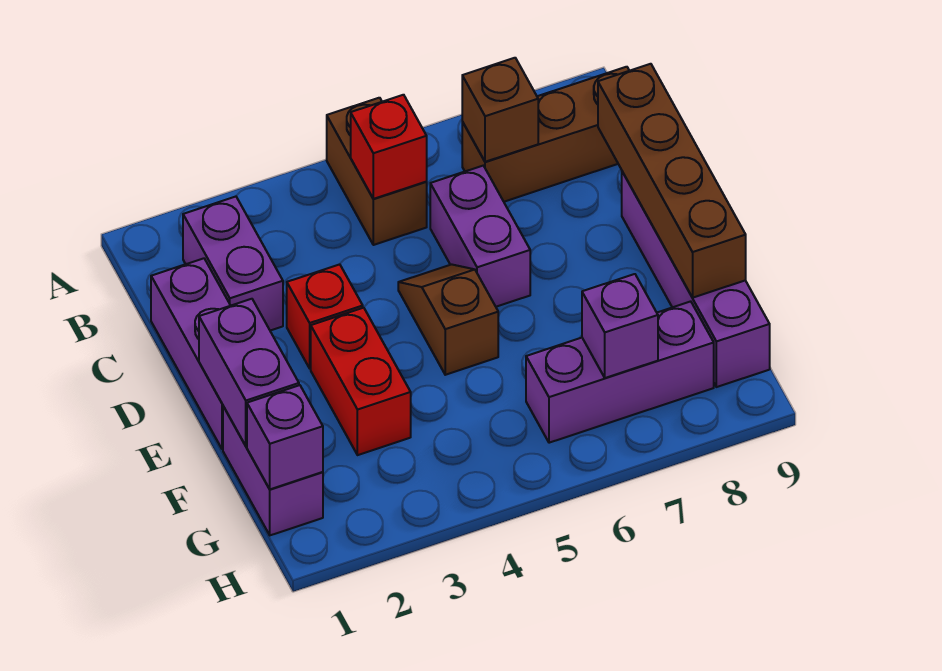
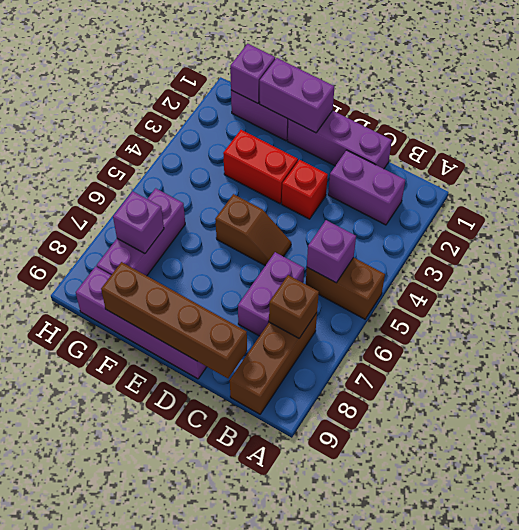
red 1x1 brick [351,95,427,199] -> purple 1x1 brick [307,220,356,283]
purple 1x2 brick [430,166,530,307] -> purple 1x2 brick turned to [238,252,304,336]

